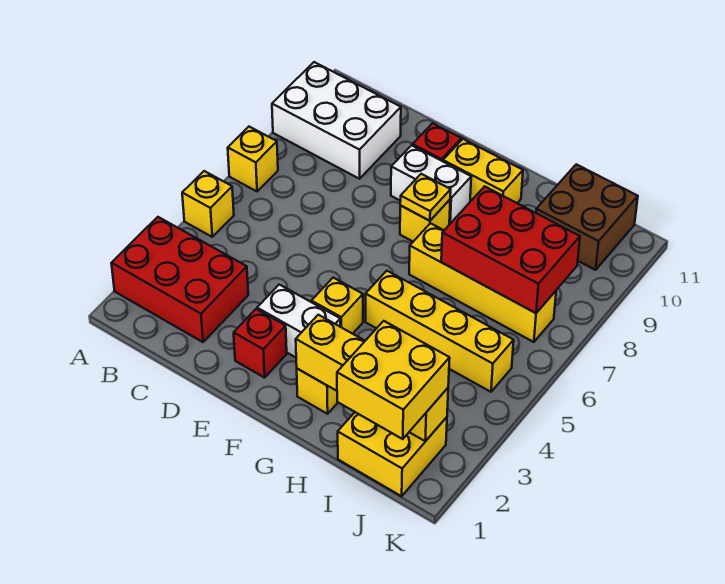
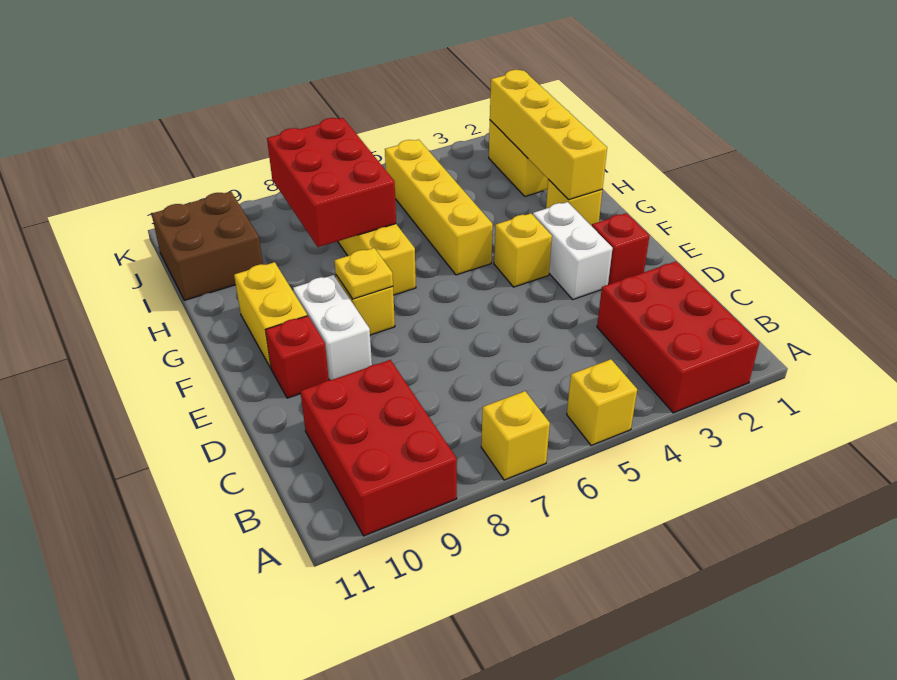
white 2x3 brick [272,62,401,179] -> red 2x3 brick [300,360,457,536]
yellow 2x2 brick [337,321,450,439] -> none

